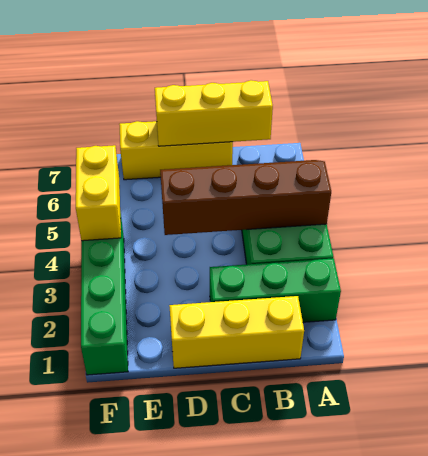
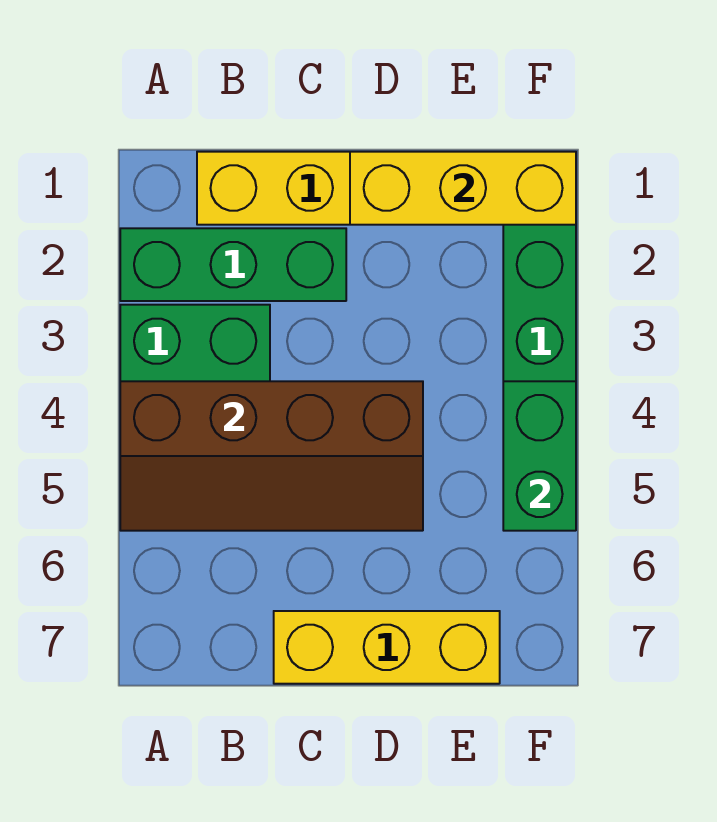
yellow 1x3 brick [155,80,273,146] -> yellow 1x3 brick moved to [350,152,576,225]
yellow 1x2 brick [76,145,121,241] -> green 1x2 brick [503,381,576,531]

